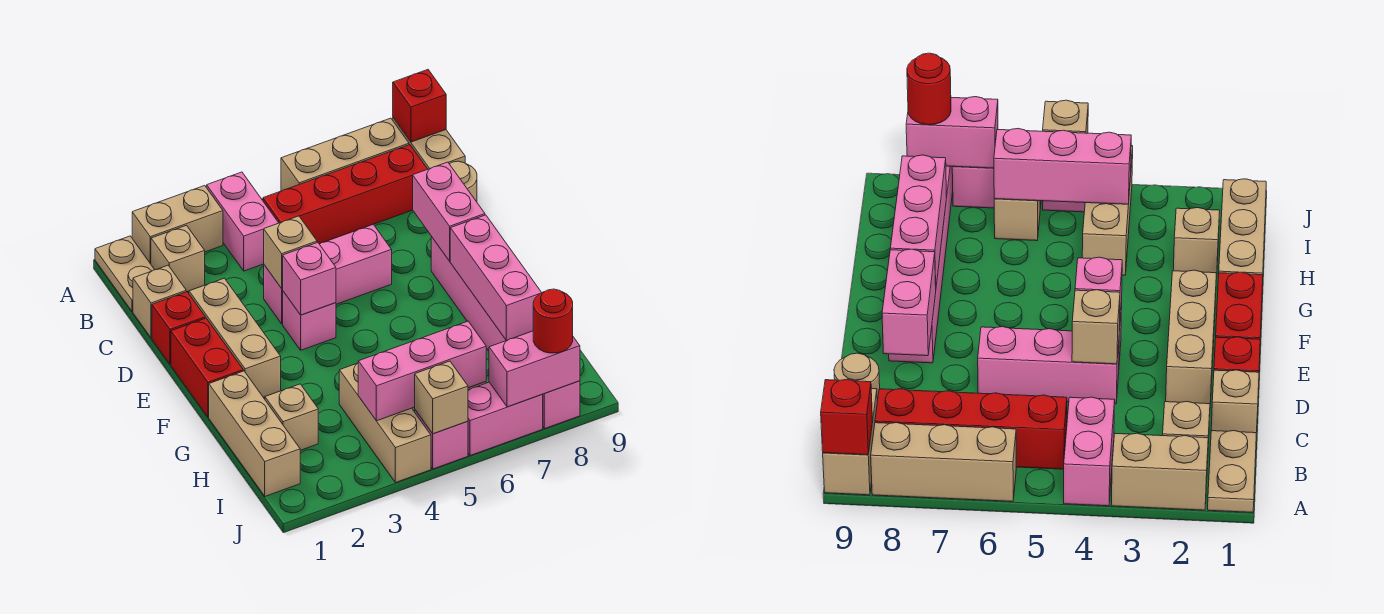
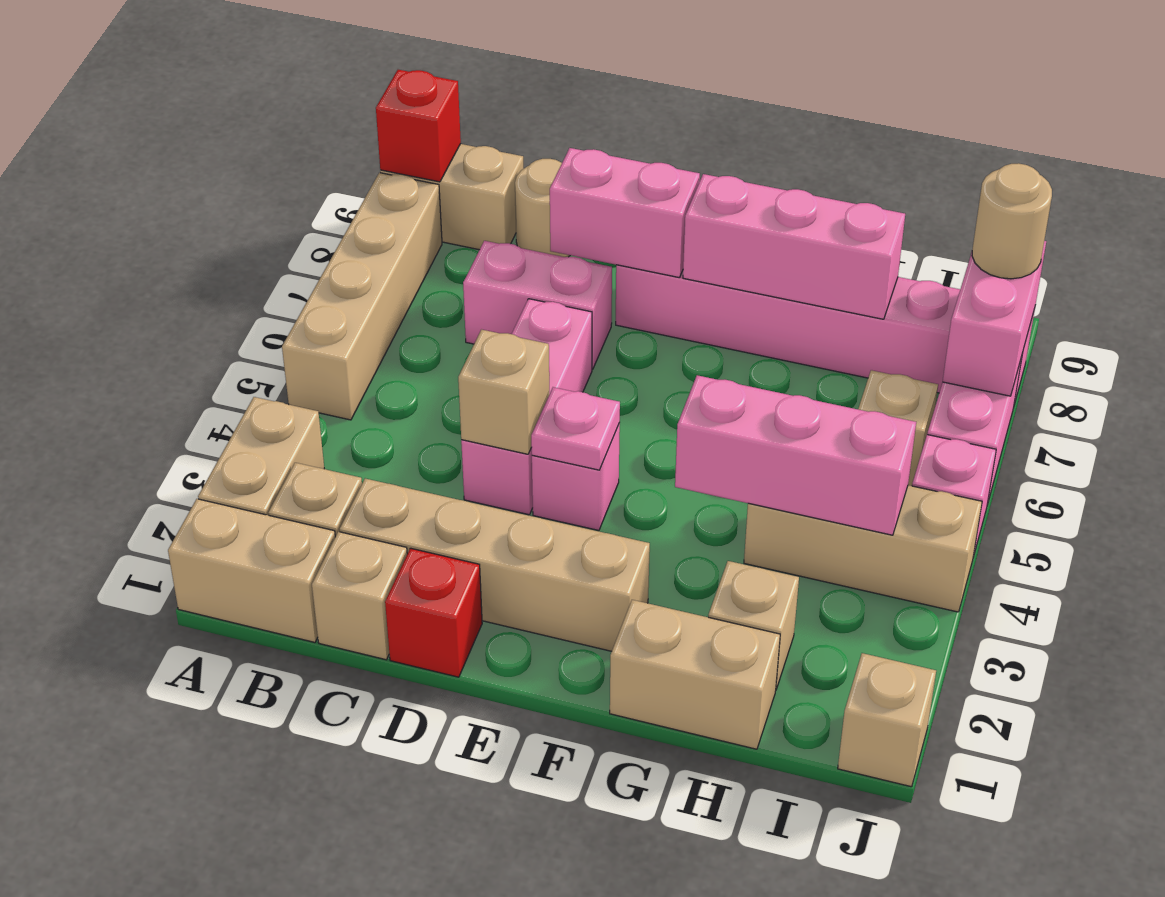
tan 1x2 plate [95,236,155,312] -> tan 1x2 brick [168,499,335,642]
pink 1x2 brick [207,172,278,271] -> pink 1x2 brick moved to [463,241,612,369]
tan 1x3 brick [281,118,409,191] -> tan 1x4 brick [282,173,442,420]
red 1x4 brick [263,145,427,244] -> none
tan 1x3 brick [189,278,281,397] -> tan 1x4 brick [340,479,650,651]
red 1x2 brick [171,318,243,417] -> none
pink 1x1 brick [283,242,336,315] -> pink 1x1 plate [531,387,620,470]
tan 1x3 brick [209,371,300,496] -> tan 1x2 brick [610,600,780,749]
pink 1x3 brick [358,321,486,421] -> pink 1x3 brick turned to [675,375,916,535]
tan 1x1 brick [415,361,468,434] -> tan 1x1 brick moved to [838,653,936,787]
red 1x1 round brick [533,289,573,353] -> tan 1x1 round brick [972,163,1052,279]

